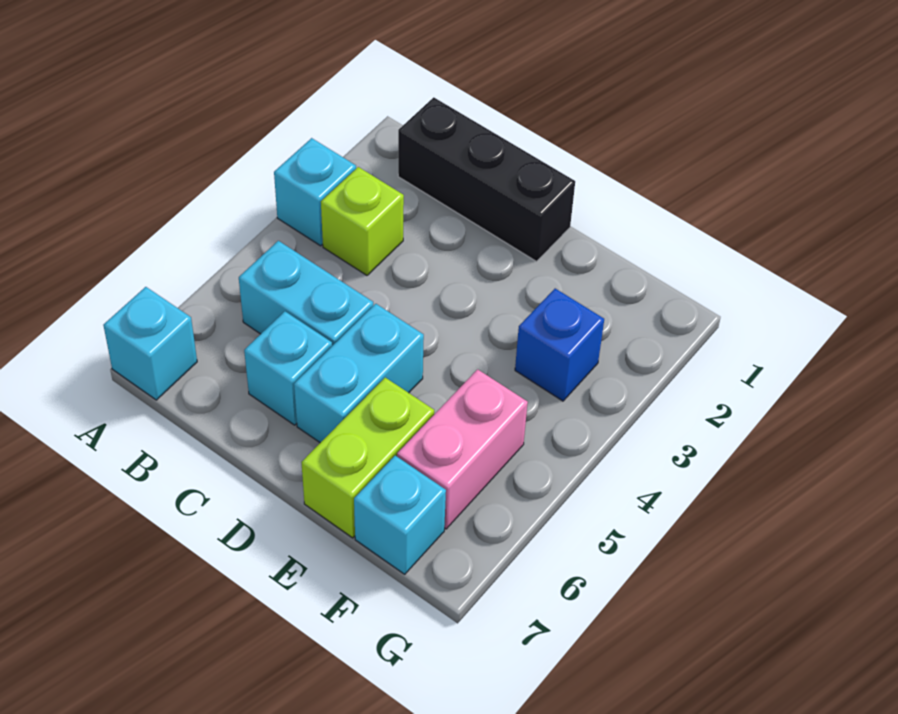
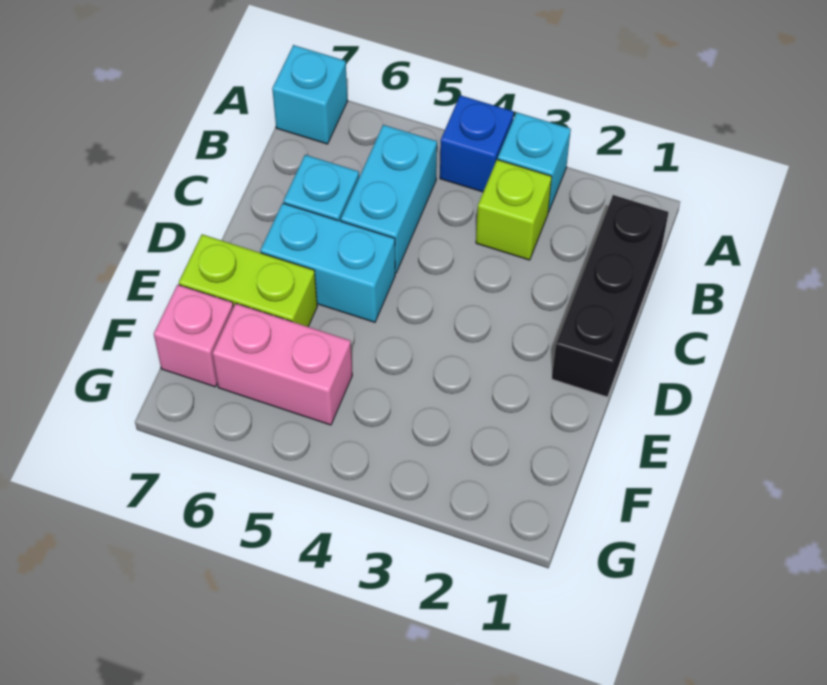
blue 1x1 brick [515,289,604,401] -> blue 1x1 brick moved to [440,95,514,192]
cyan 1x1 brick [354,456,446,574] -> pink 1x1 brick [154,285,233,387]

